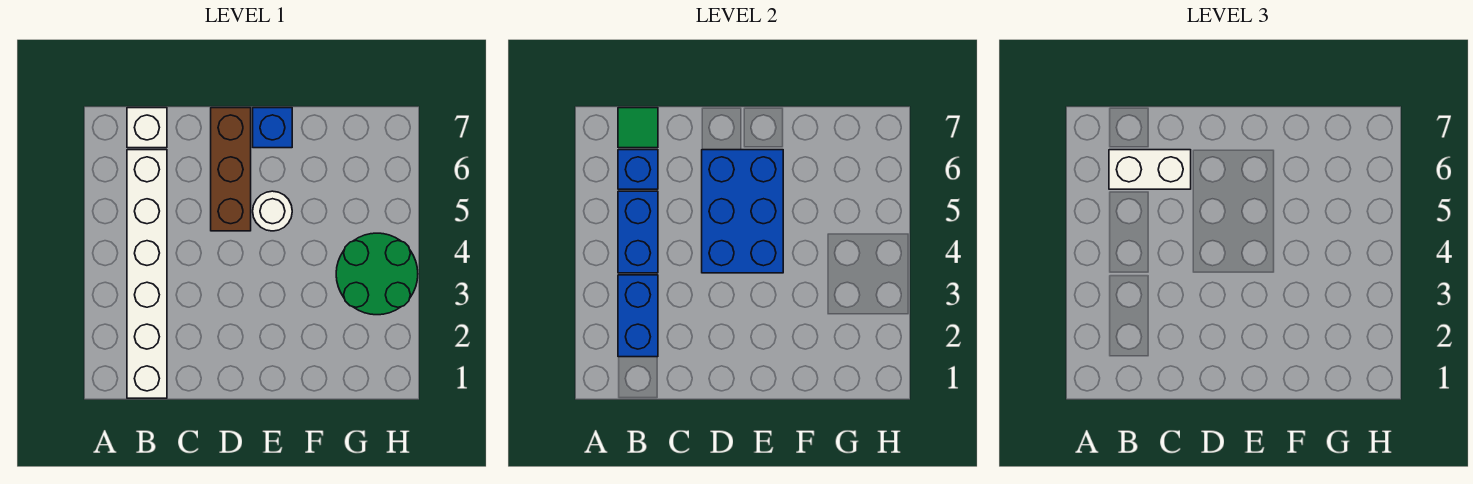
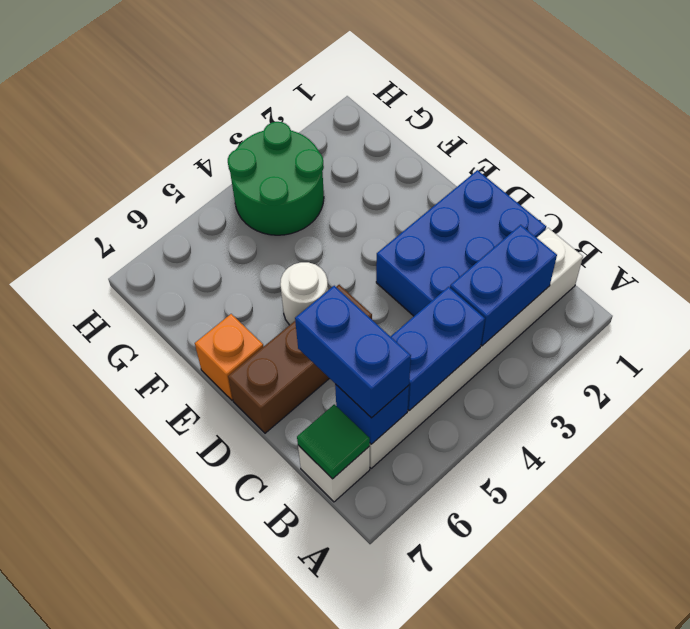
white 1x2 brick [1109,150,1191,189] -> blue 1x2 brick [295,286,411,418]
blue 2x3 brick [702,150,783,273] -> blue 2x3 brick moved to [376,170,546,316]
blue 1x1 brick [253,108,292,148] -> orange 1x1 brick [195,314,263,400]

